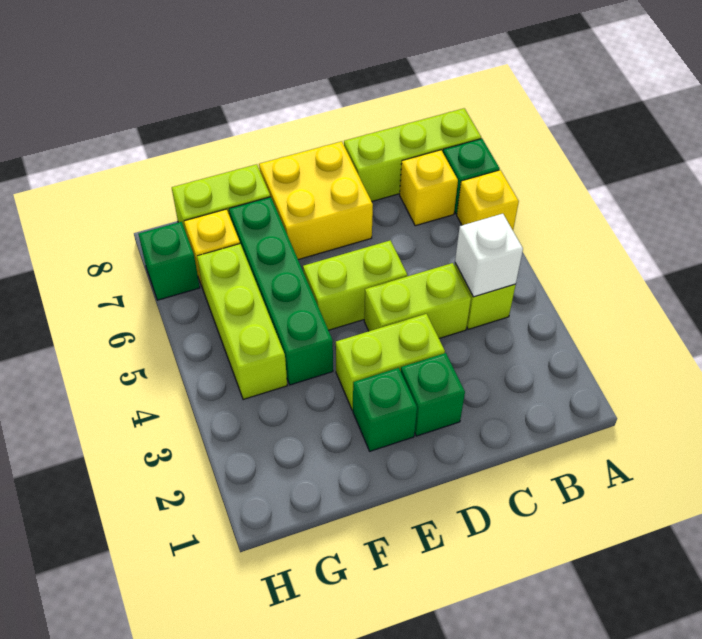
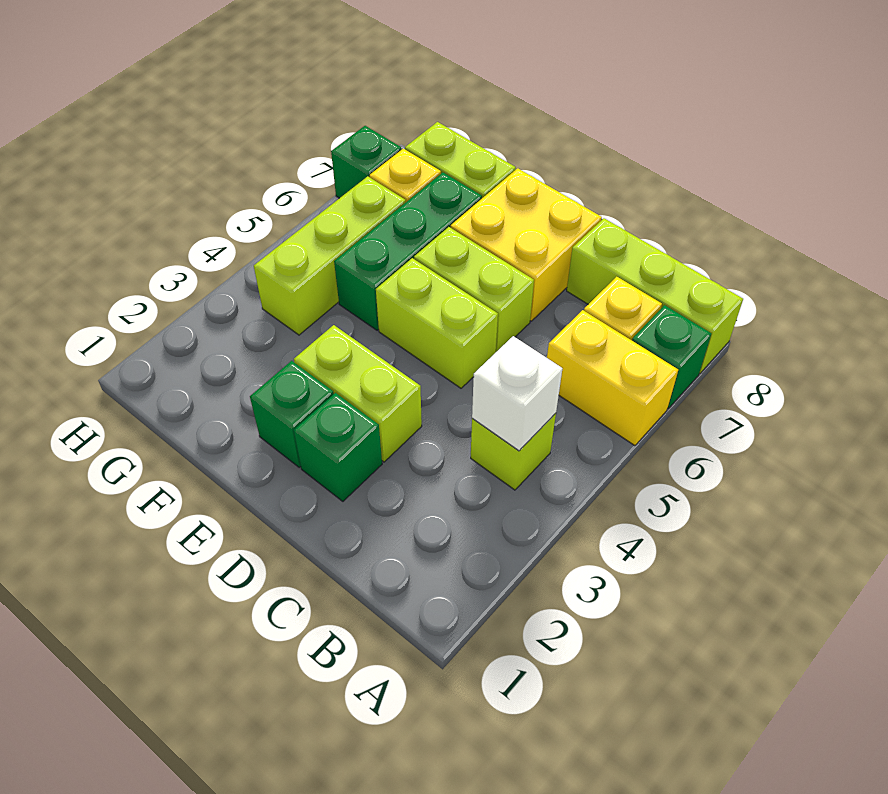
yellow 1x1 brick [457,170,519,230] -> yellow 1x2 brick [547,310,678,446]
lime 1x2 brick [364,263,471,338] -> lime 1x2 brick moved to [414,227,534,352]
green 1x4 brick [229,197,333,385] -> green 1x3 brick [334,173,482,330]

